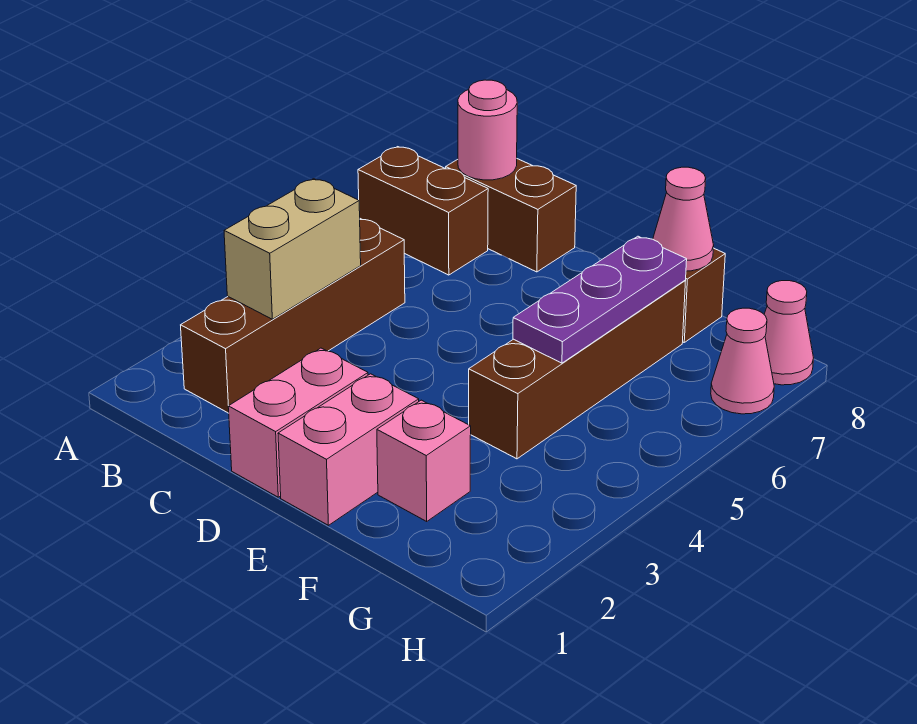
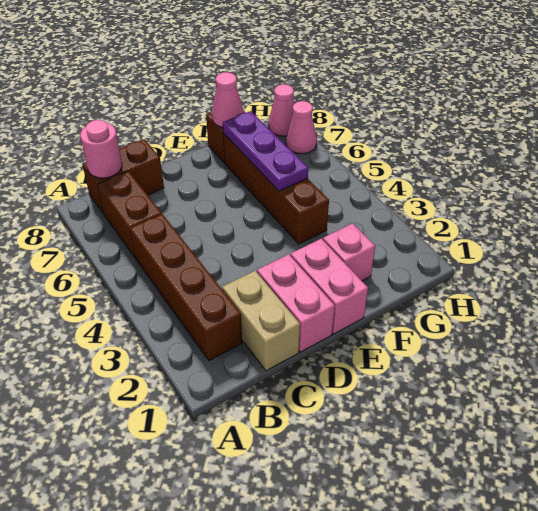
brown 1x2 brick [358,147,488,275] -> brown 1x2 brick turned to [97,171,162,257]
tan 1x2 brick [224,179,361,319] -> tan 1x2 brick moved to [222,271,300,371]

